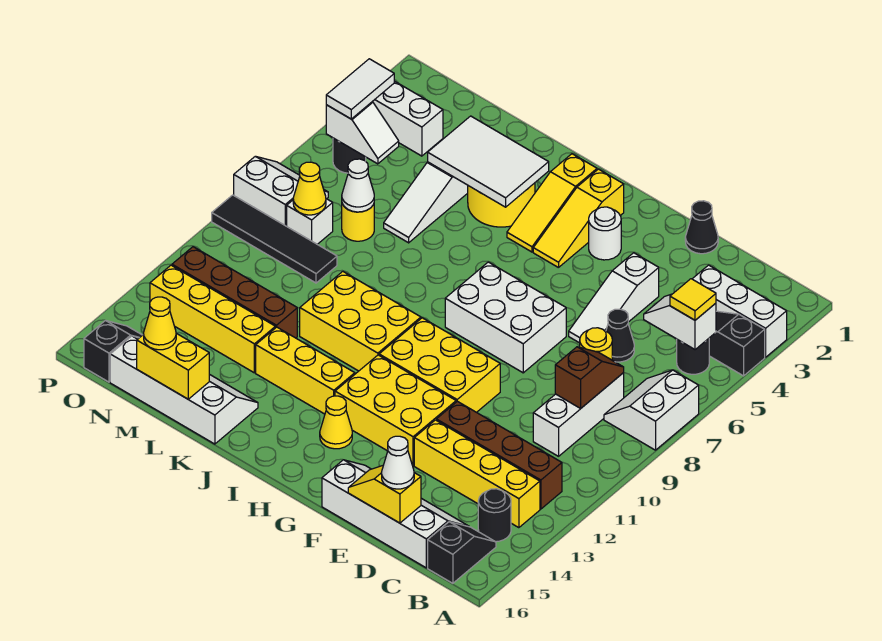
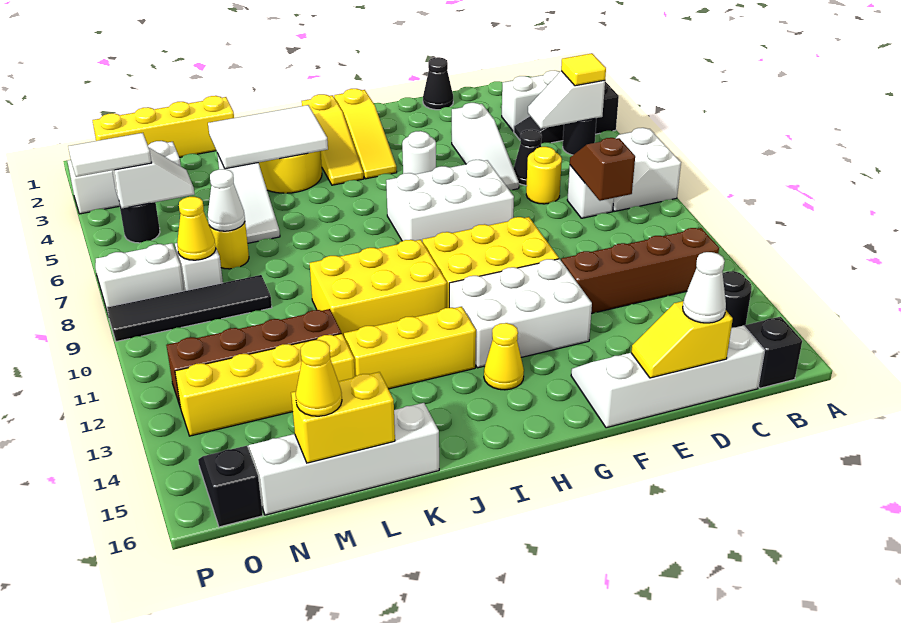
yellow 1x4 brick [414,420,540,528] -> yellow 1x4 brick moved to [92,96,234,157]
white 1x3 brick [533,373,624,456] -> white 1x1 brick [567,165,614,218]
yellow 2x3 brick [335,355,456,466] -> white 2x3 brick [449,259,592,368]
white 1x1 round brick [589,207,621,260] -> white 1x1 round brick moved to [402,131,436,174]
white 1x2 tile [326,59,394,119] -> white 1x2 tile turned to [68,133,152,177]

